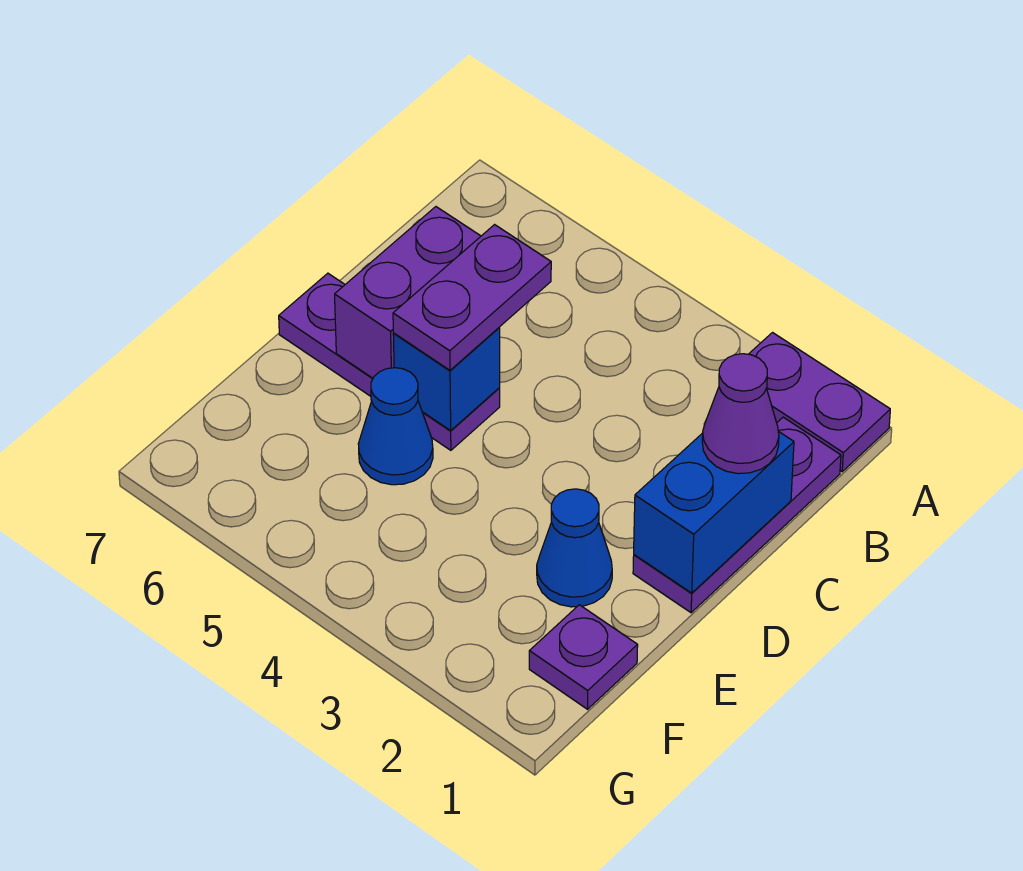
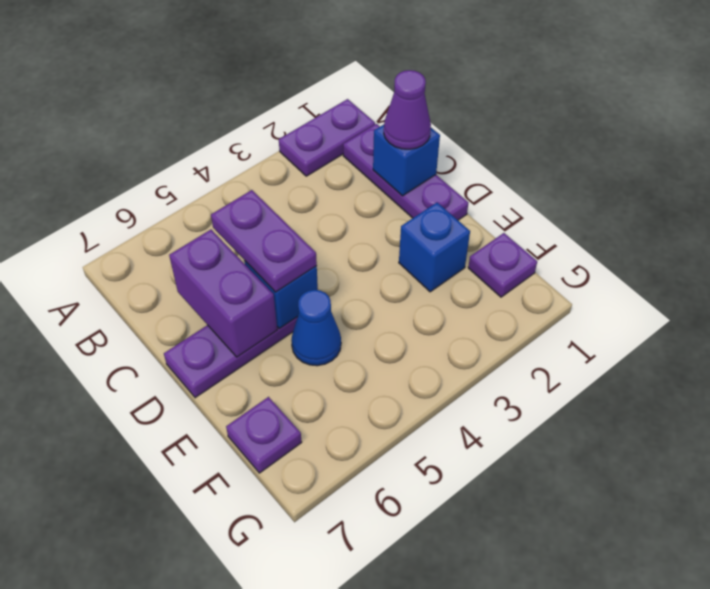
blue 1x2 brick [634,431,794,593] -> blue 1x1 brick [373,125,440,196]
blue 1x1 cone [537,489,612,607] -> blue 1x1 brick [399,202,470,292]
none -> purple 1x1 plate [226,397,302,473]

